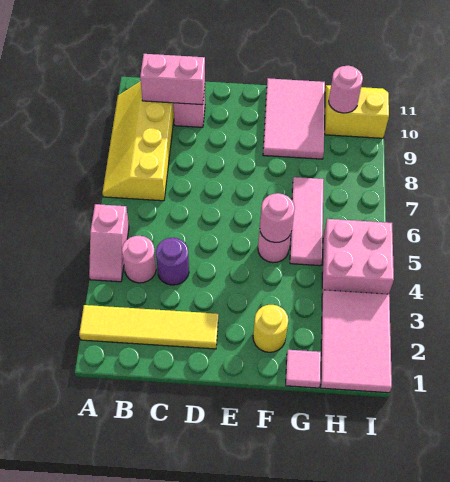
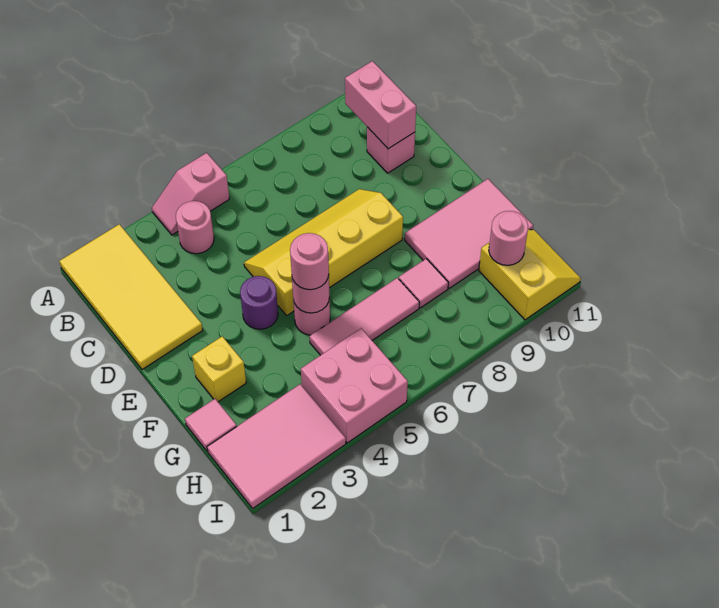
yellow 1x4 tile [79,305,219,349] -> yellow 2x4 tile [59,224,203,369]
yellow 2x4 slope [102,81,174,201] -> yellow 2x4 slope moved to [244,189,403,315]
purple 1x1 round brick [156,238,189,285] -> purple 1x1 round brick moved to [240,276,278,329]
yellow 1x1 round brick [253,305,288,352] -> yellow 1x1 brick [192,336,246,402]
none -> pink 1x1 round brick [290,233,329,290]
none -> pink 1x1 tile [399,259,448,308]

